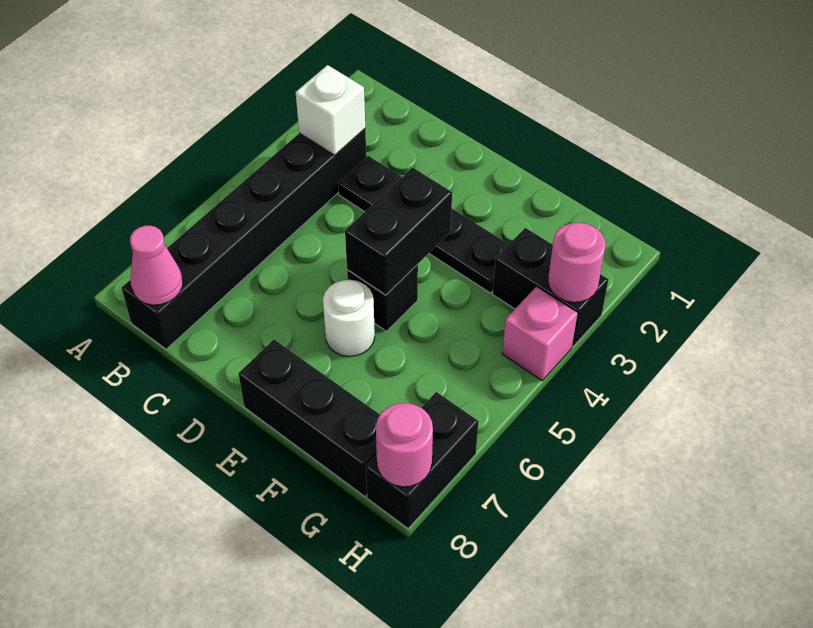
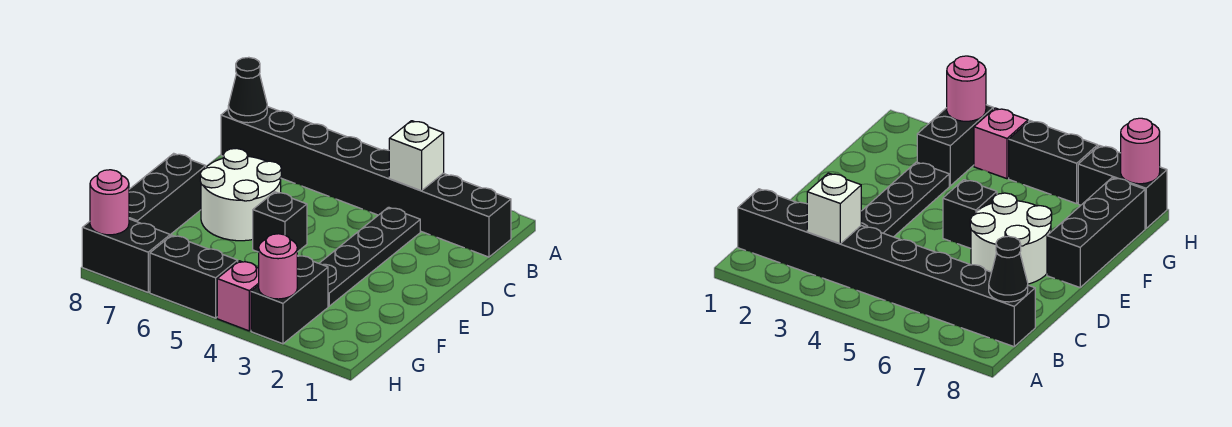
black 1x6 brick [122,129,366,349] -> black 1x8 brick [221,107,511,257]
pink 1x1 cone [130,226,183,305] -> black 1x1 cone [228,57,267,123]
black 1x2 brick [345,168,452,295] -> black 1x2 brick moved to [150,235,238,318]
white 1x1 round brick [323,280,375,357] -> white 2x2 round brick [200,148,281,241]

